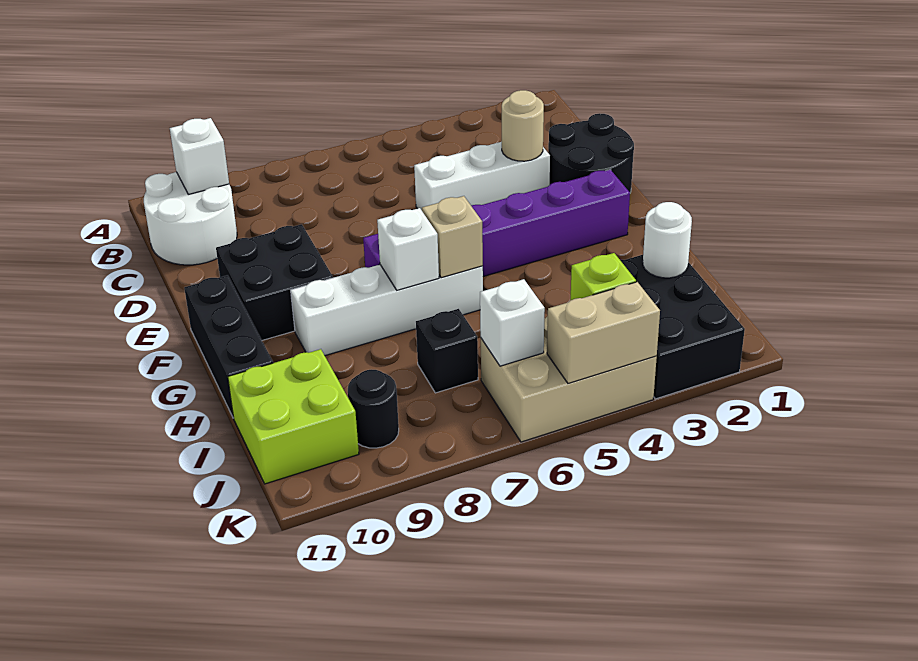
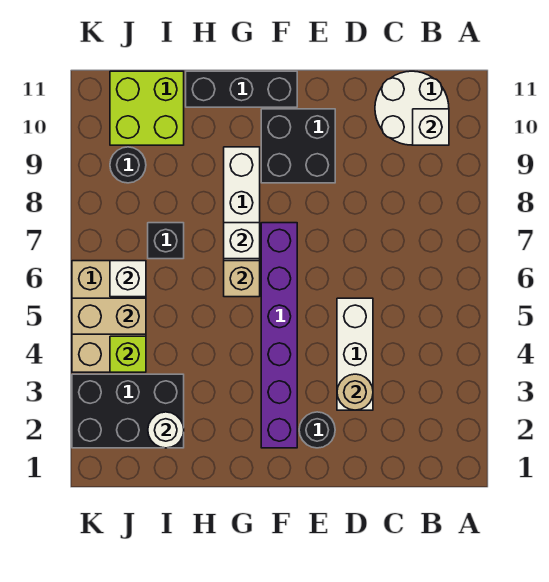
black 2x2 round brick [548,113,634,193] -> black 1x1 round brick [299,412,335,448]
tan 1x2 brick [547,282,660,383] -> tan 1x2 brick turned to [72,298,146,334]

